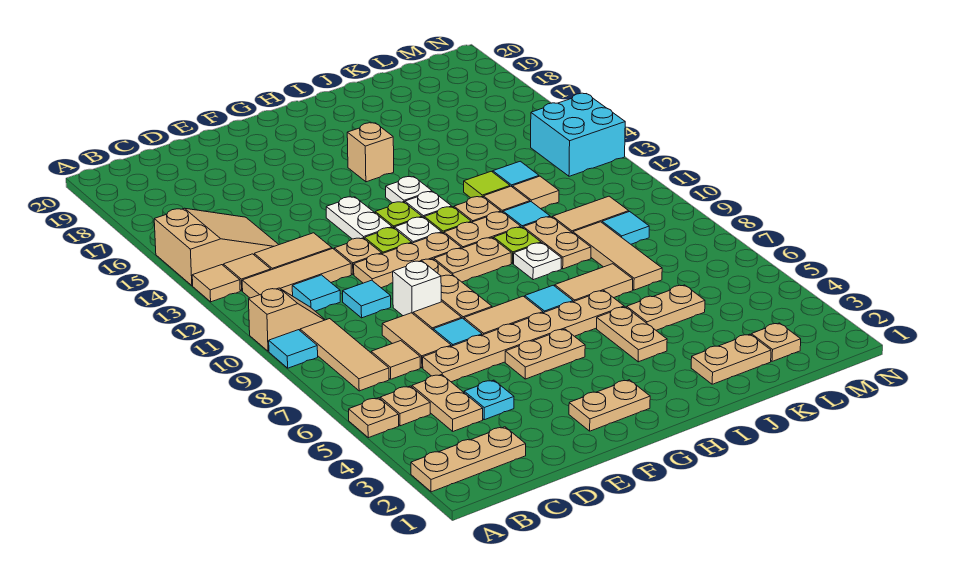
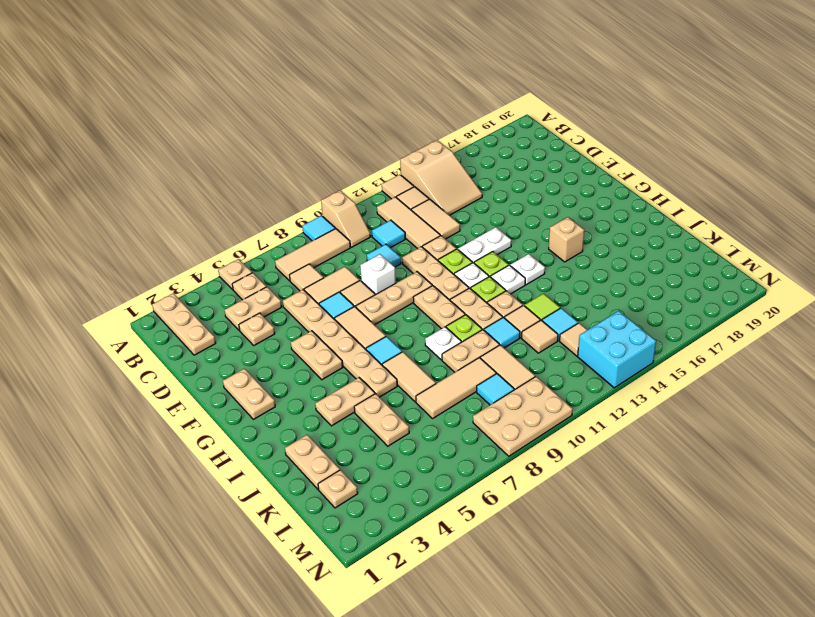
cyan 1x1 plate [464,380,514,420] -> tan 1x1 plate [239,313,275,345]
none -> tan 1x1 tile [560,323,587,356]
none -> tan 2x3 plate [473,377,573,456]

